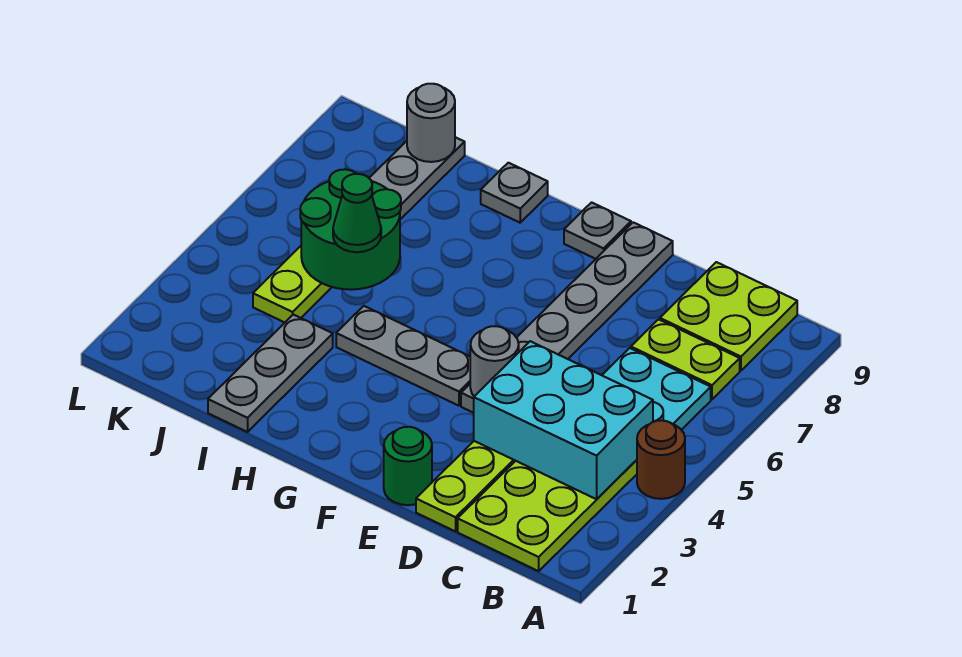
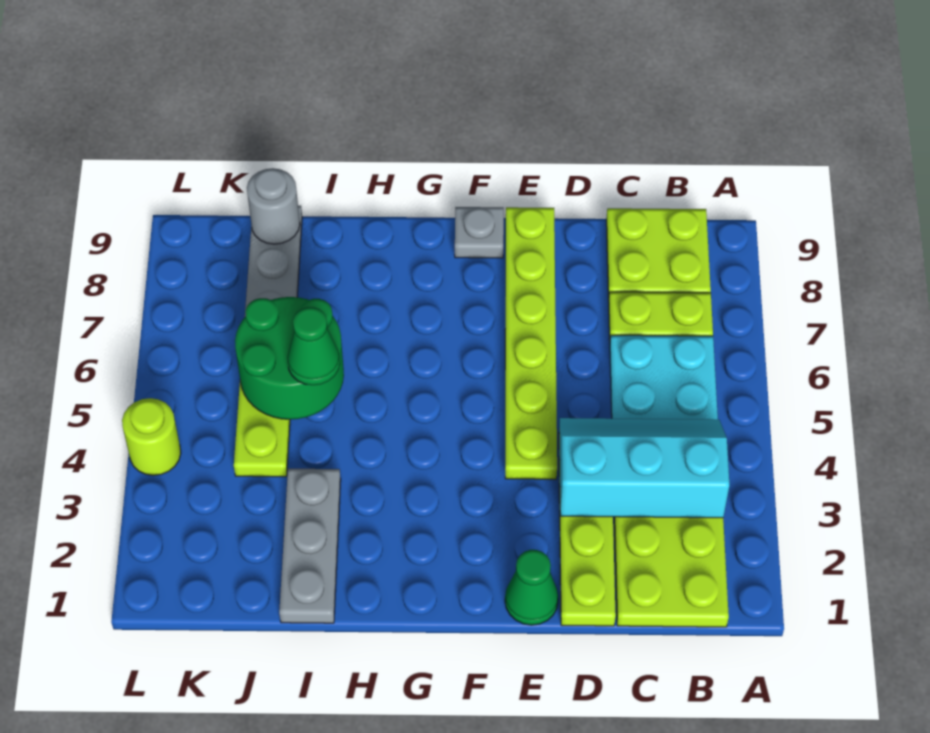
brown 1x1 round brick [637,420,685,499] -> none
cyan 2x3 brick [474,341,653,499] -> cyan 2x3 slope [559,418,729,518]
green 1x1 round brick [384,427,432,505] -> green 1x1 cone [505,550,558,625]
grey 1x6 plate [461,222,673,413] -> lime 1x6 plate [505,207,557,479]
grey 1x1 round brick [470,326,519,396] -> none
grey 1x3 plate [336,306,470,406] -> none
grey 1x1 plate [481,163,548,223] -> none
none -> lime 1x1 round brick [122,398,181,476]

